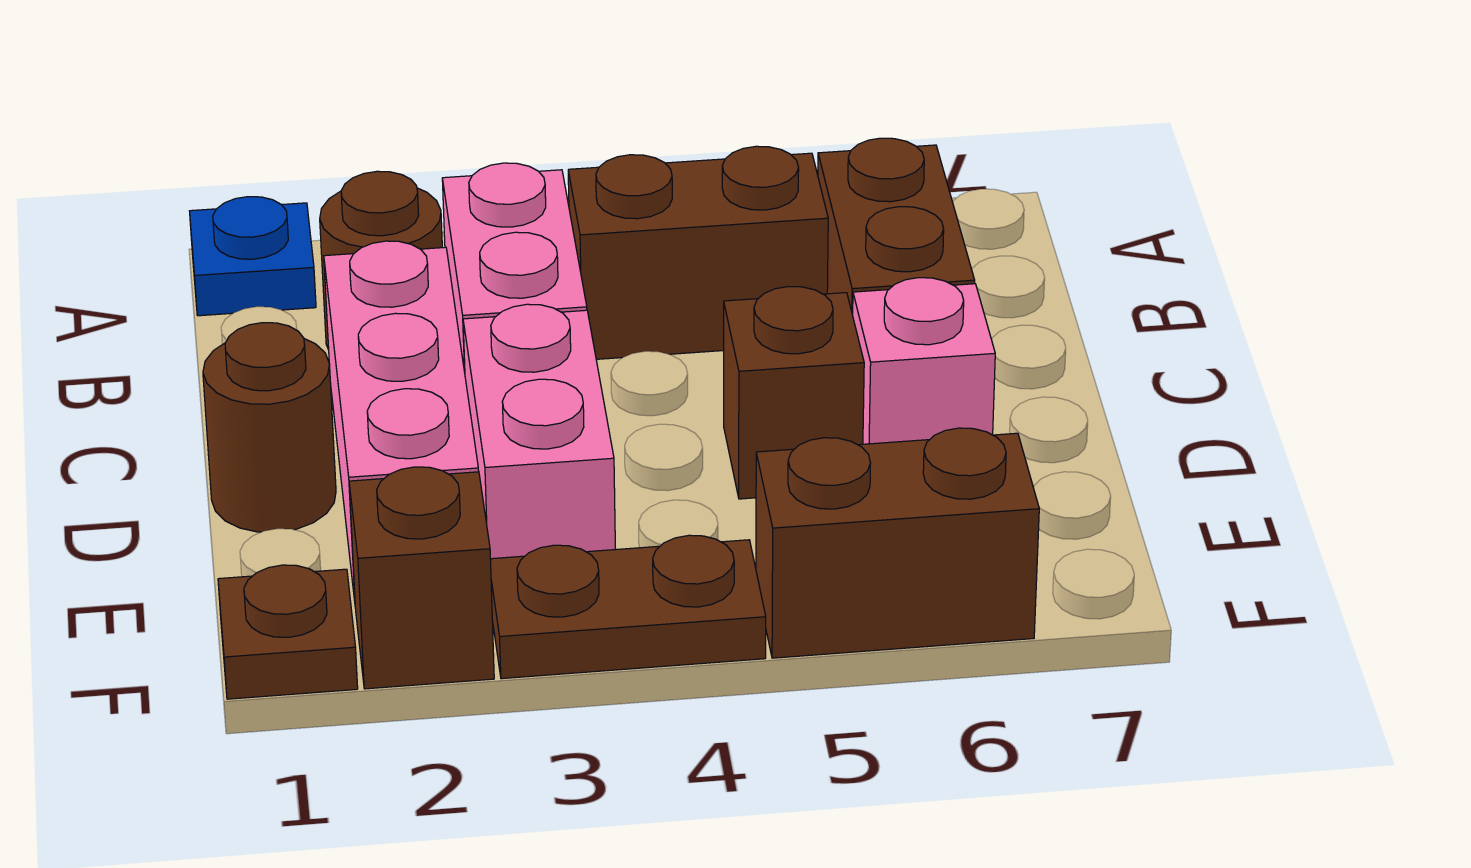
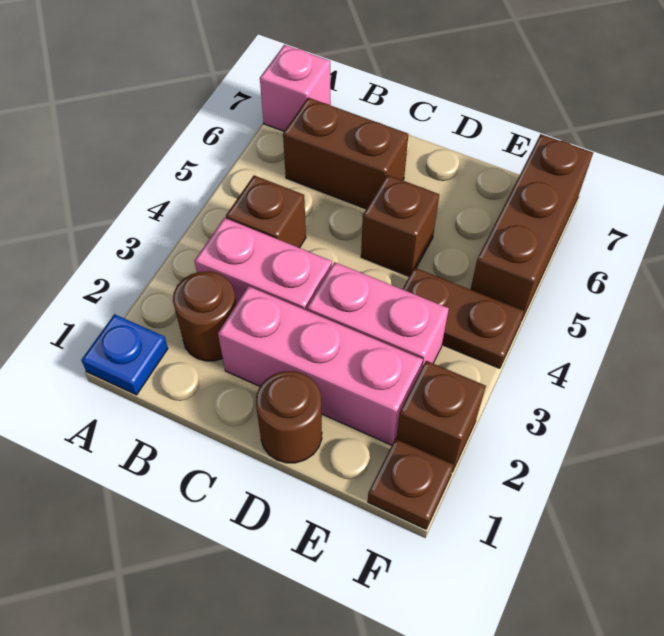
brown 1x2 brick [568,146,828,359] -> brown 1x1 brick [226,175,306,248]
pink 1x1 brick [853,278,995,444] -> pink 1x1 brick moved to [260,45,331,131]
brown 1x2 plate [490,535,766,679] -> brown 1x2 plate turned to [403,268,524,368]
brown 1x2 brick [756,428,1039,658] -> brown 1x3 brick [471,134,593,321]

